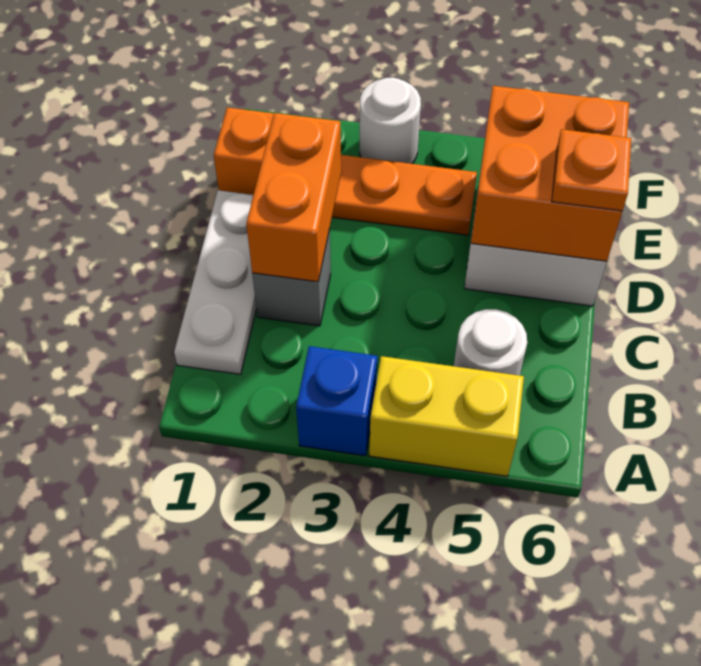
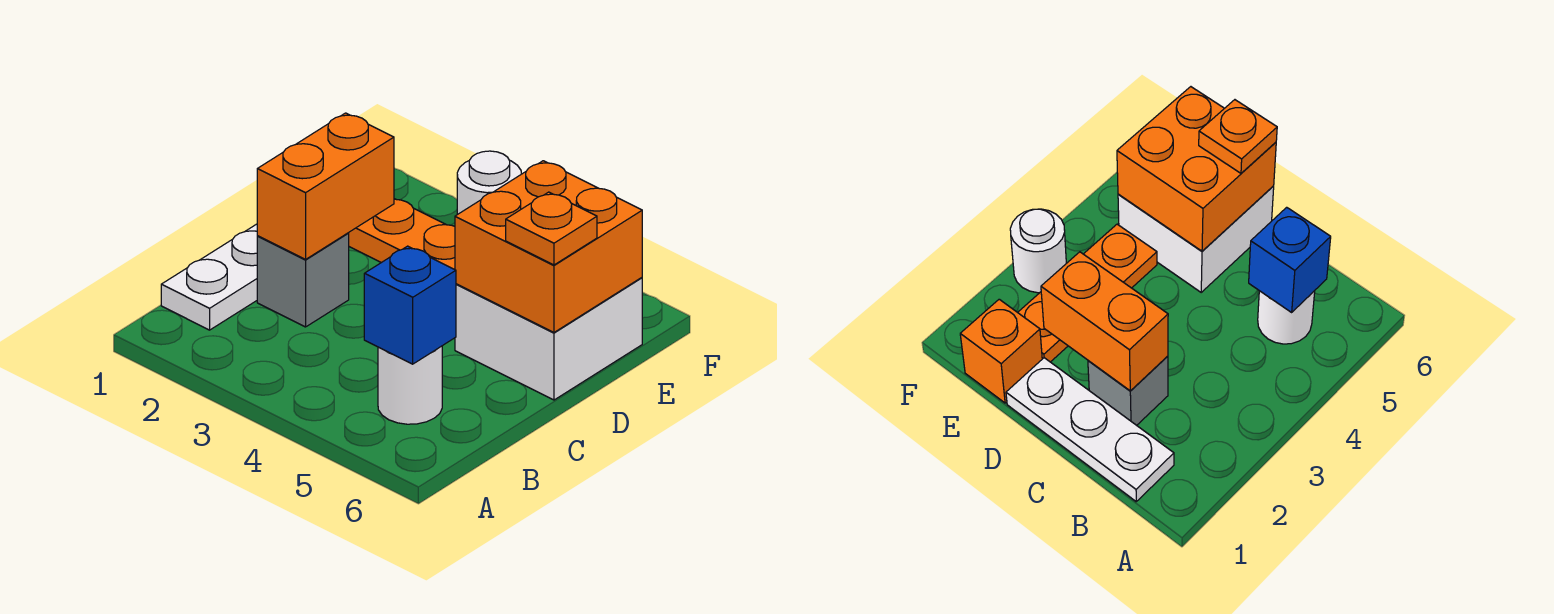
blue 1x1 brick [296,346,377,456] -> blue 1x1 brick moved to [364,246,456,364]
yellow 1x2 brick [369,356,524,476] -> none

